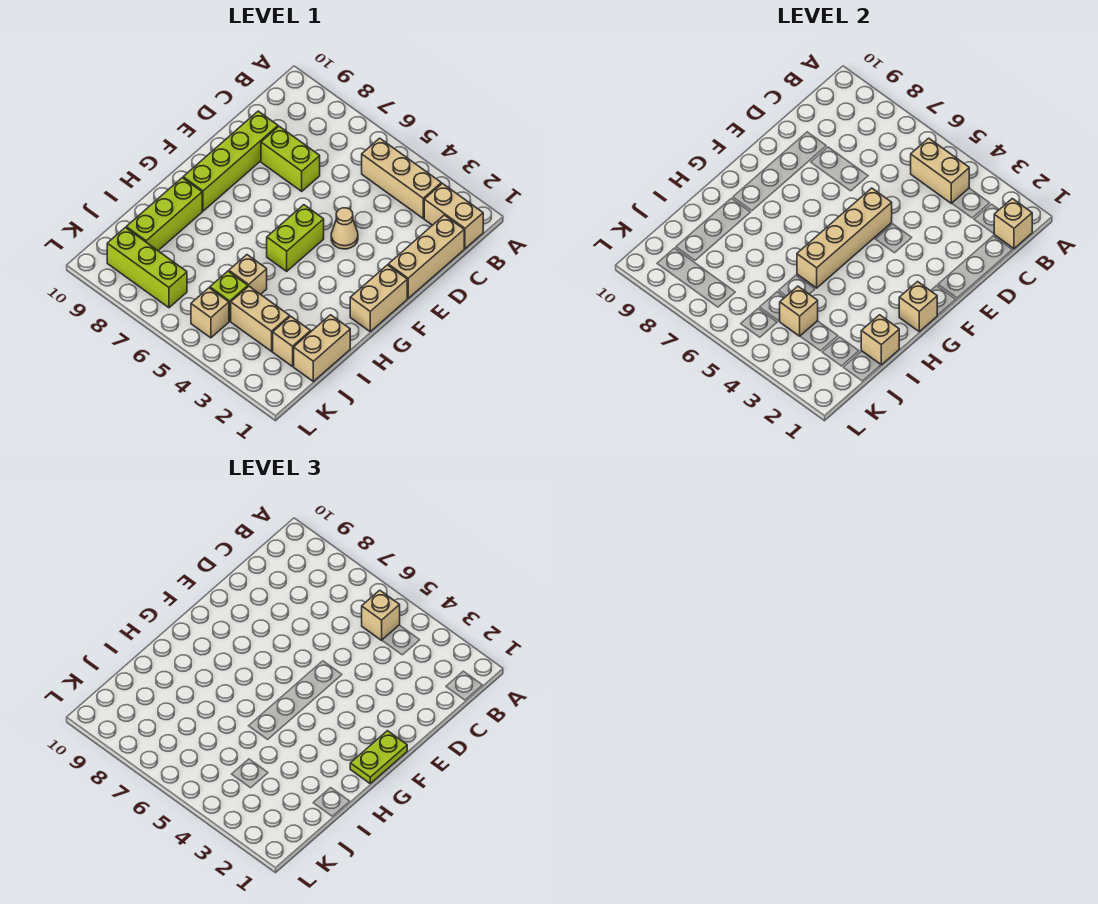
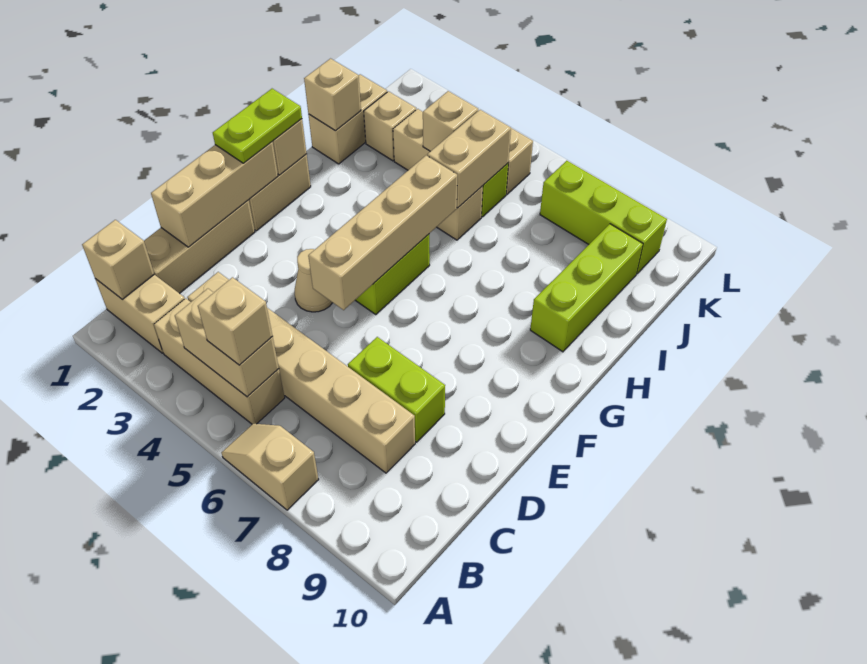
none -> tan 1x2 slope [222,424,319,510]
none -> tan 1x6 brick [187,272,415,473]
none -> tan 1x3 brick [151,142,278,247]
lime 1x4 brick [183,111,278,211] -> none
none -> tan 1x2 brick [427,110,511,208]

